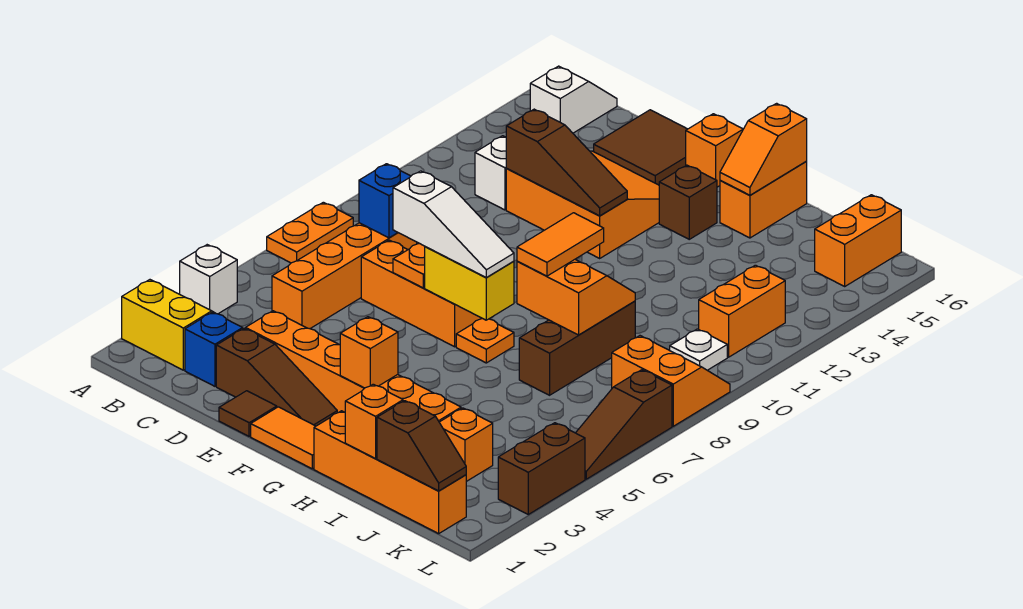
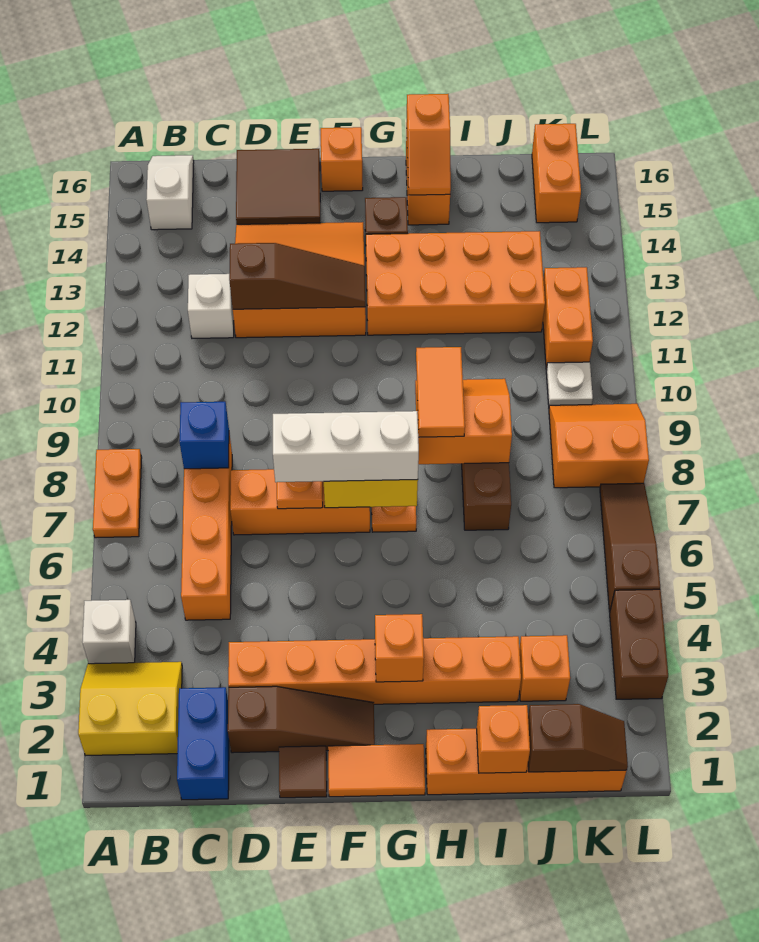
blue 1x1 brick [185,312,243,386] -> blue 1x2 brick [177,687,229,800]
white 1x3 slope [393,171,514,277] -> white 1x3 brick [273,411,419,482]
none -> orange 2x4 brick [366,231,545,335]
brown 1x3 slope [576,370,672,479] -> brown 1x3 slope turned to [600,483,660,612]

